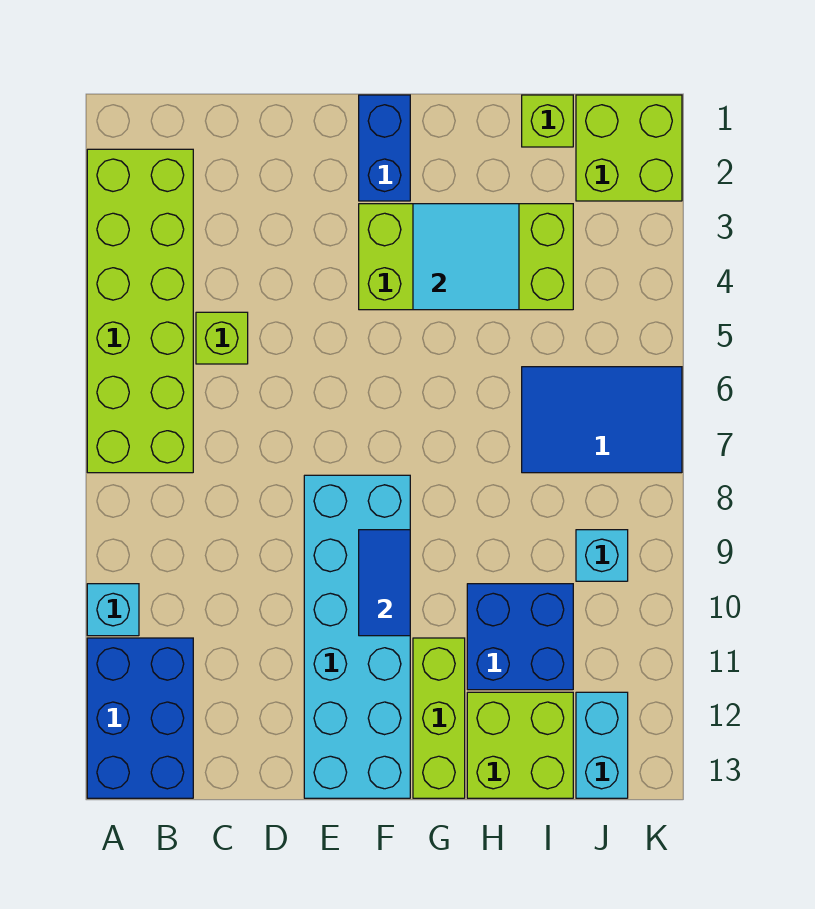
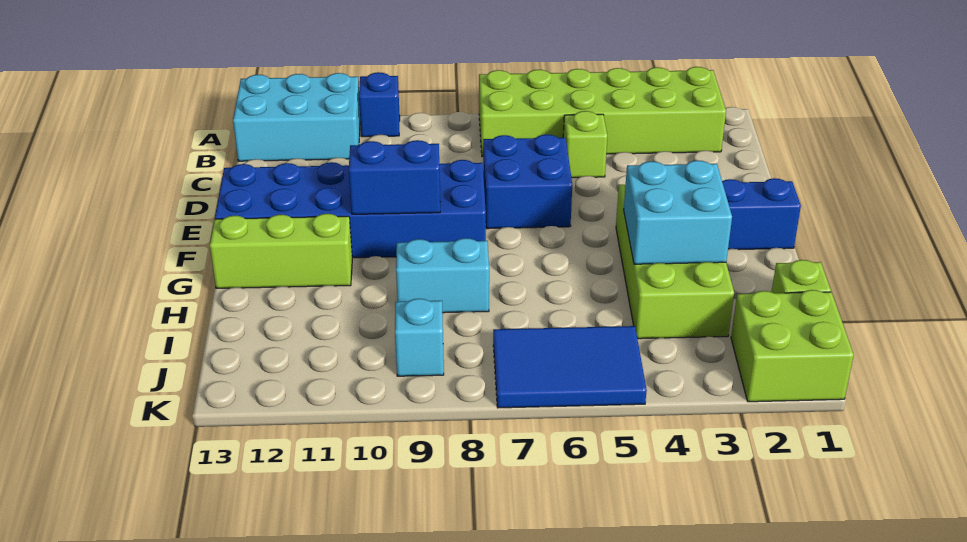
cyan 1x1 brick [87,584,139,636] -> blue 1x1 brick [359,72,400,137]
blue 2x3 brick [87,638,193,798] -> cyan 2x3 brick [233,73,360,161]
cyan 2x6 brick [304,475,410,798] -> blue 2x6 brick [215,160,486,258]
blue 1x2 tile [359,530,410,636] -> blue 1x2 brick [349,140,440,214]
cyan 2x2 tile [413,204,519,310] -> cyan 2x2 brick [624,160,732,264]
blue 2x2 brick [467,584,573,690] -> blue 2x2 brick moved to [483,134,572,229]
lime 2x2 brick [467,692,573,798] -> none
blue 2x3 tile [522,367,682,473] -> blue 2x3 tile turned to [493,326,647,408]
cyan 1x2 brick [576,692,628,798] -> cyan 1x2 brick moved to [396,238,489,313]

